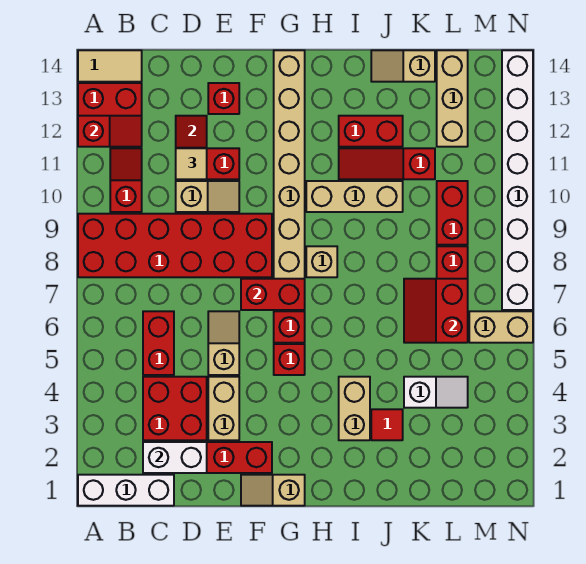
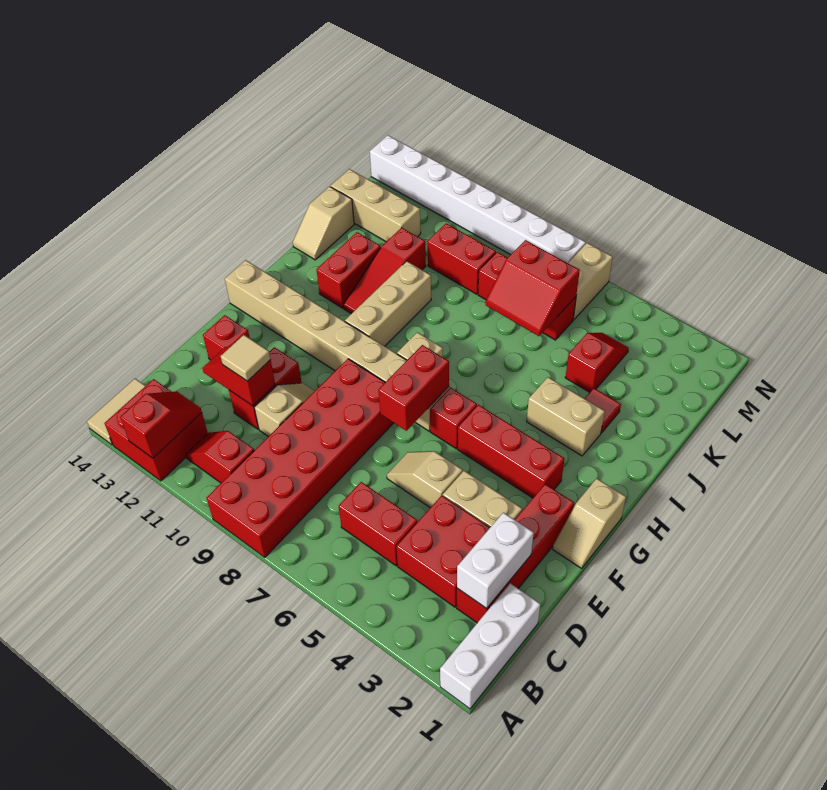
red 1x1 brick [274,344,305,375] -> red 1x3 brick [458,405,564,498]
white 1x2 slope [404,377,468,408] -> red 1x2 slope [565,333,629,392]

